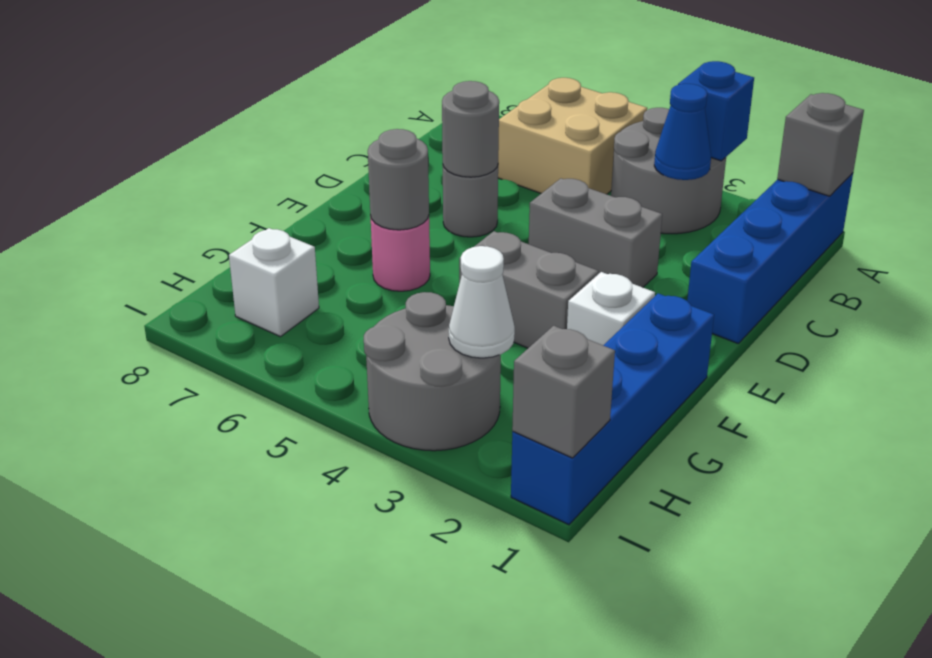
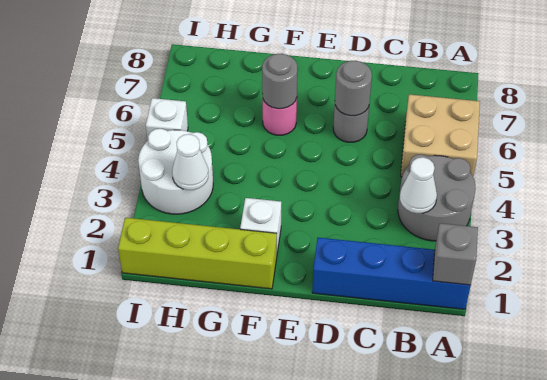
blue 1x1 brick [678,61,754,161] -> none
blue 1x1 cone [654,84,711,180] -> white 1x1 cone [400,157,437,213]
grey 1x2 brick [529,178,662,287] -> none
blue 1x4 brick [511,293,714,525] -> lime 1x4 brick [118,218,277,289]
grey 1x2 brick [459,231,598,348] -> none
grey 2x2 round brick [364,292,501,451] -> white 2x2 round brick [138,129,213,214]
white 1x1 brick [229,228,319,337] -> white 1x1 brick moved to [146,98,188,140]
grey 1x1 brick [512,326,615,458] -> none

